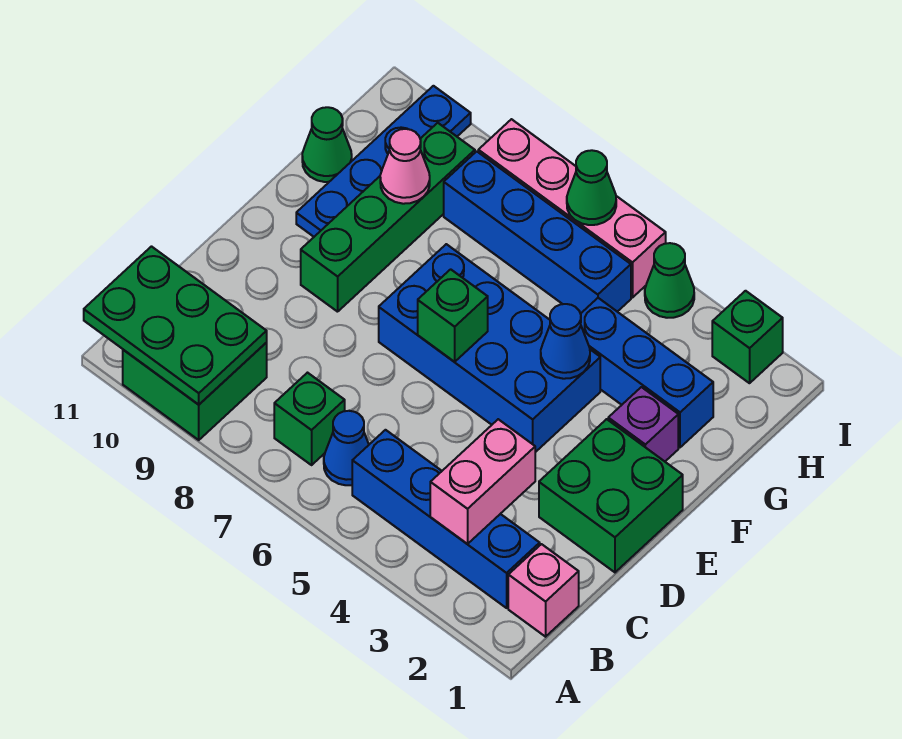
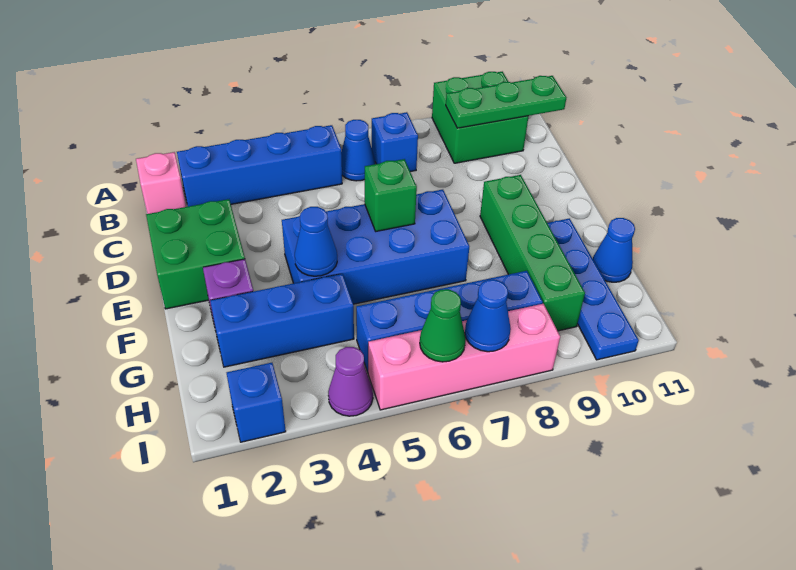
green 2x3 plate [84,247,267,405] -> green 1x3 plate [446,76,566,128]
pink 1x2 brick [430,419,535,544] -> none
green 1x1 brick [274,373,345,465] -> blue 1x1 brick [372,112,418,172]
pink 1x1 cone [380,129,430,204] -> none
green 1x1 cone [302,107,352,182] -> blue 1x1 cone [593,218,635,282]
green 1x1 brick [712,291,783,383] -> blue 1x1 brick [227,363,286,442]
green 1x1 cone [645,243,694,318] -> purple 1x1 cone [328,347,373,416]
none -> blue 1x1 cone [465,280,511,352]

